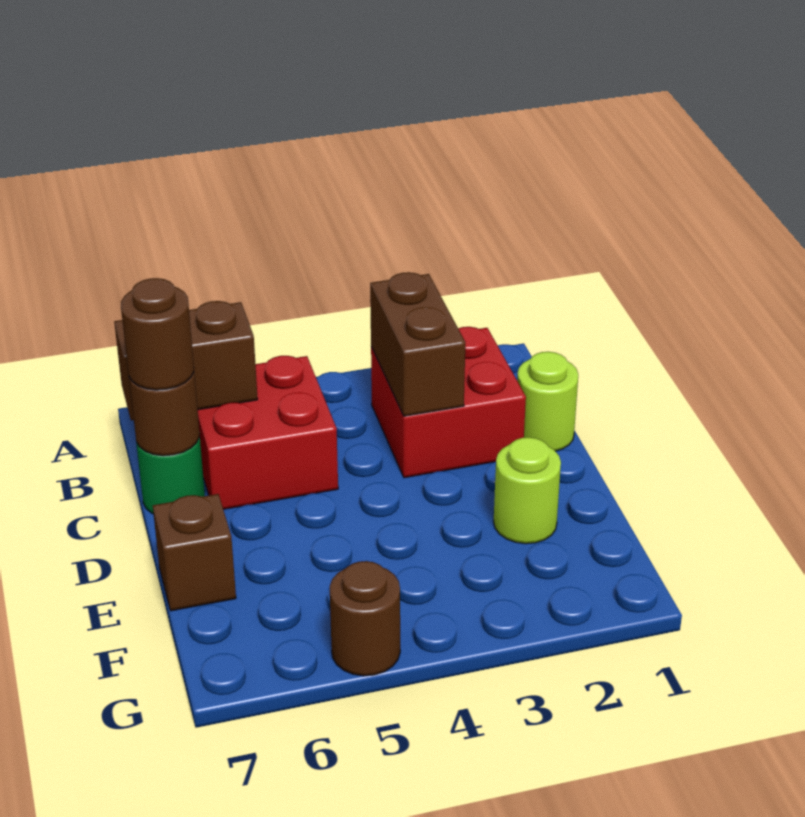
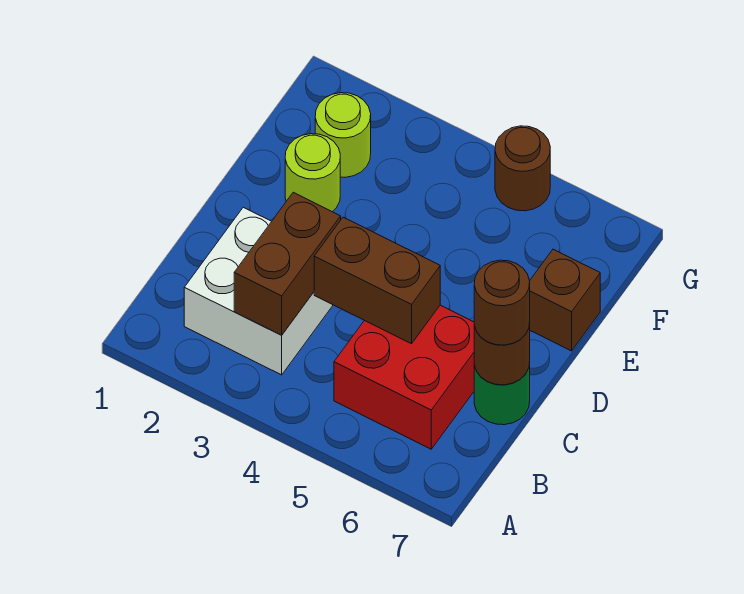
red 2x2 brick [371,327,526,478] -> white 2x2 brick [184,207,333,375]
brown 1x2 brick [114,301,258,420] -> brown 1x2 brick moved to [314,217,440,344]
lime 1x1 round brick [517,352,578,451] -> lime 1x1 round brick moved to [315,93,371,177]

